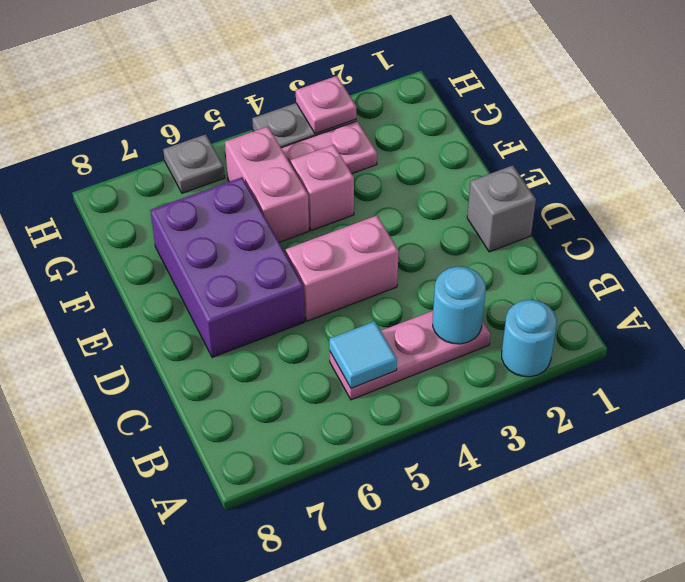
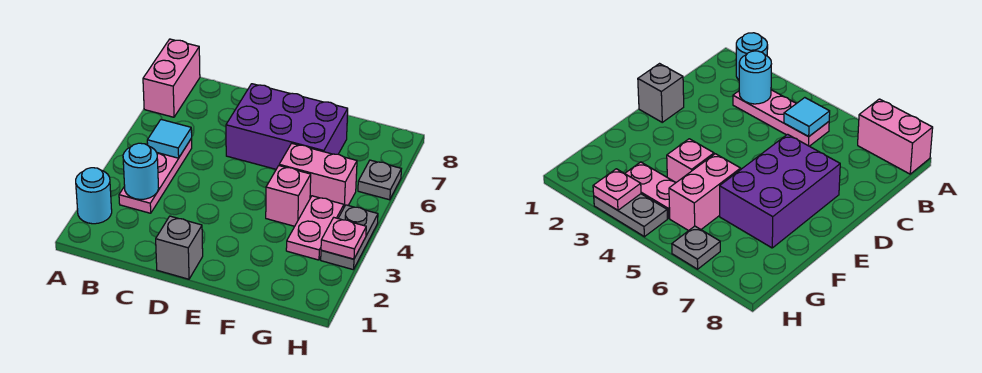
pink 1x2 brick [286,216,399,321] -> pink 1x2 brick moved to [143,39,200,117]

